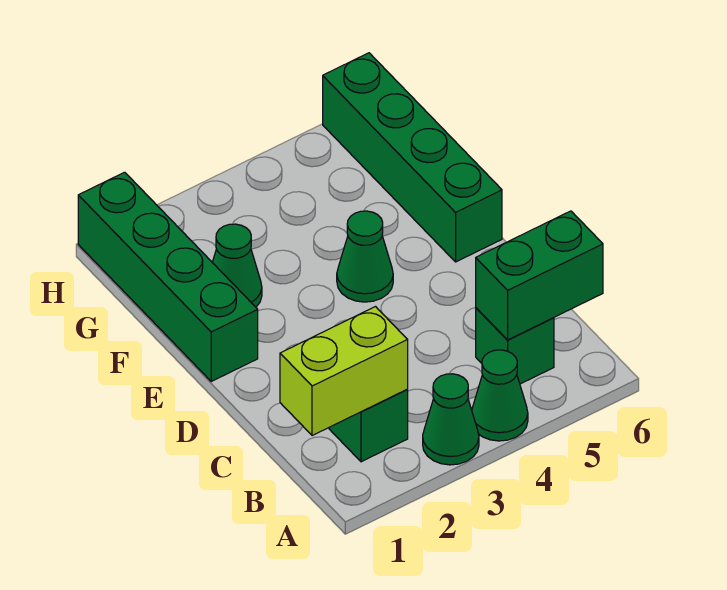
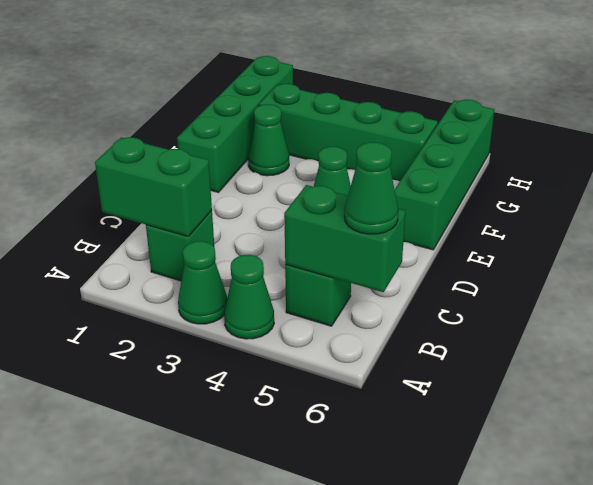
lime 1x2 brick [280,307,408,436] -> green 1x2 brick [95,137,212,237]
none -> green 1x1 cone [344,142,399,234]
none -> green 1x4 brick [259,84,438,181]

